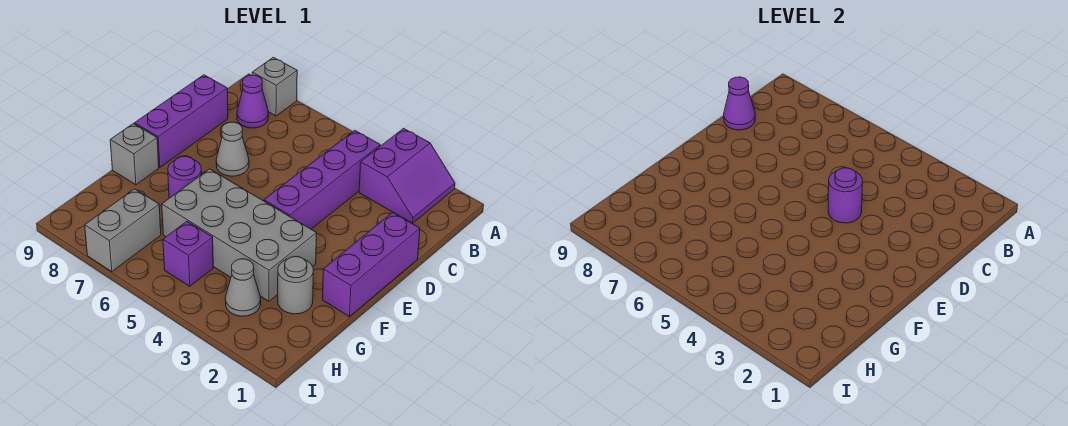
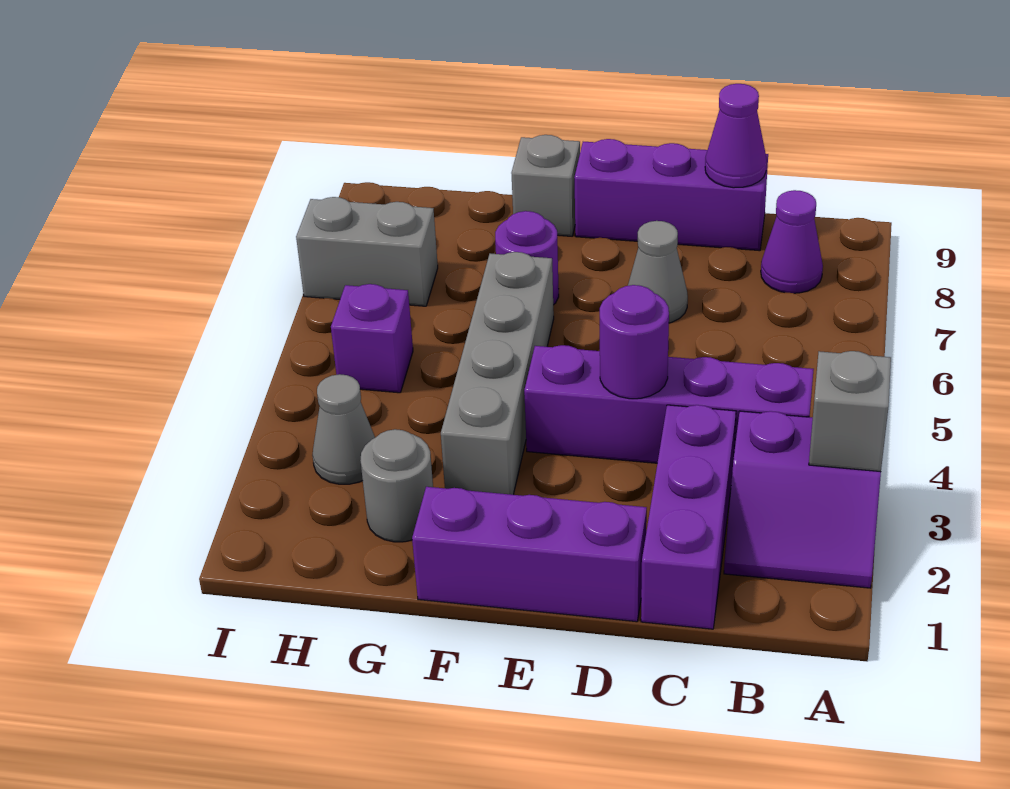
grey 1x1 brick [252,57,297,116] -> grey 1x1 brick moved to [809,351,891,472]
none -> purple 1x3 brick [641,405,736,629]
grey 2x4 brick [162,169,317,301] -> grey 1x4 brick [441,252,554,495]

